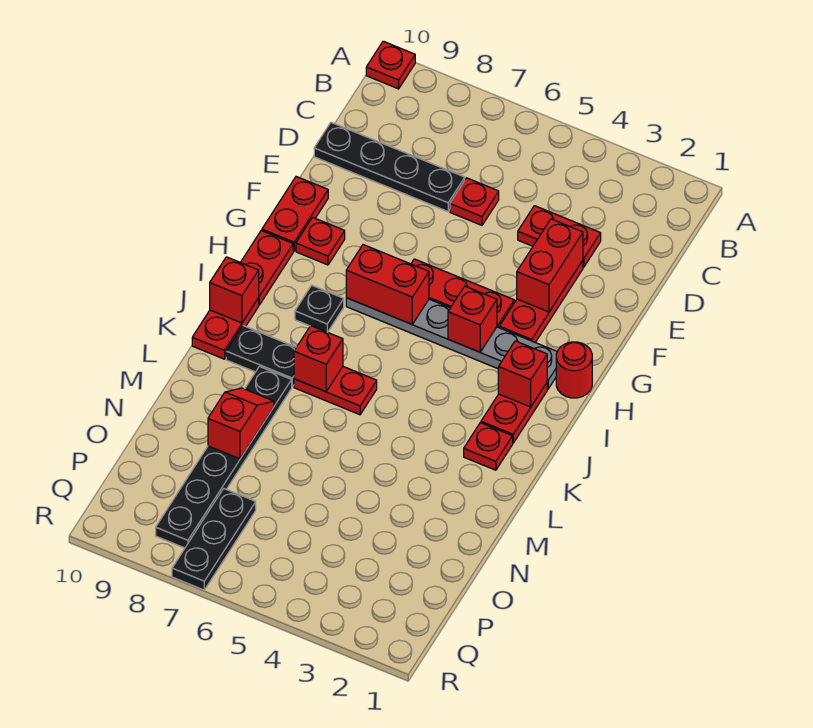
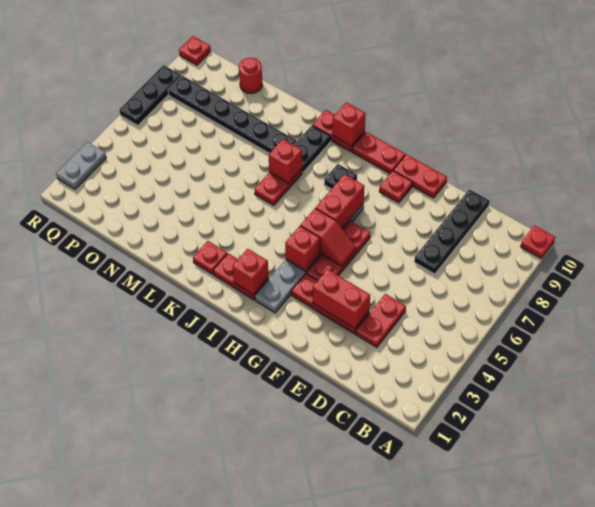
red 1x1 plate [450,178,499,225] -> red 1x1 plate moved to [179,36,211,65]
red 1x1 round brick [556,342,592,398] -> red 1x1 round brick moved to [239,58,262,93]
red 1x2 slope [208,388,274,459] -> red 1x2 slope moved to [301,208,356,266]
black 1x3 plate [172,489,256,590] -> black 1x3 plate turned to [119,65,181,125]
none -> grey 1x2 plate [56,142,106,189]

